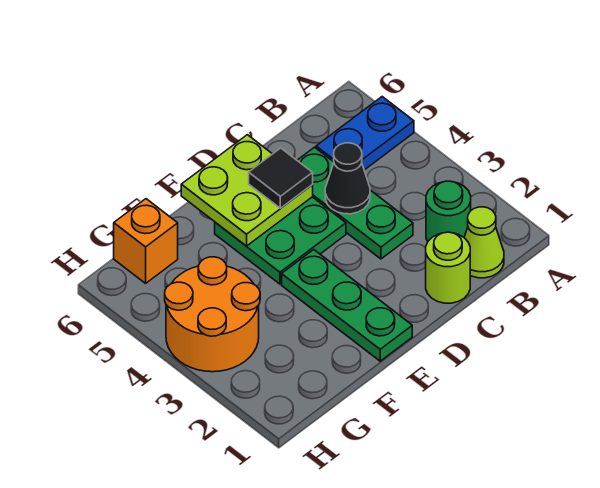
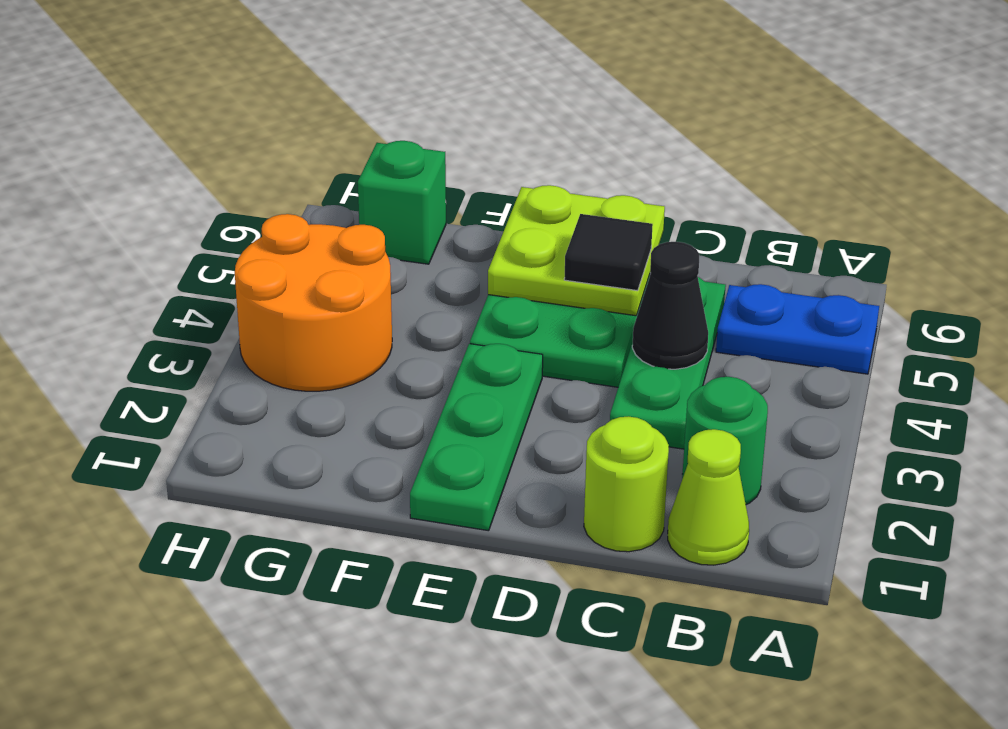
orange 1x1 brick [114,199,178,283] -> green 1x1 brick [358,141,446,264]

